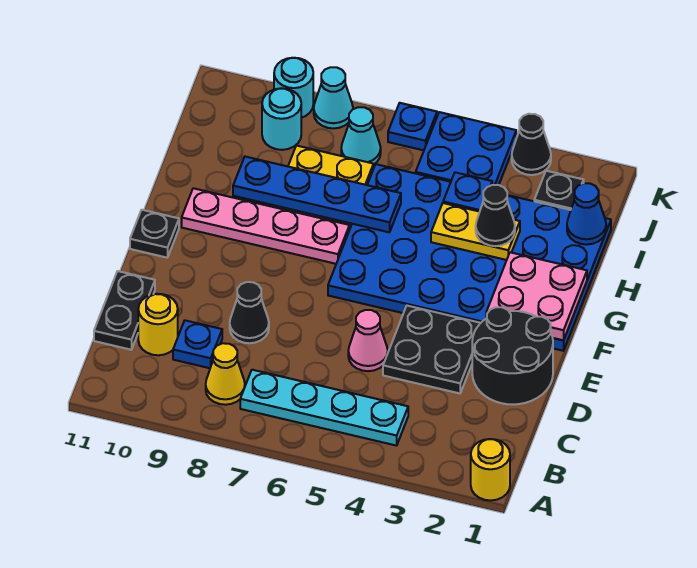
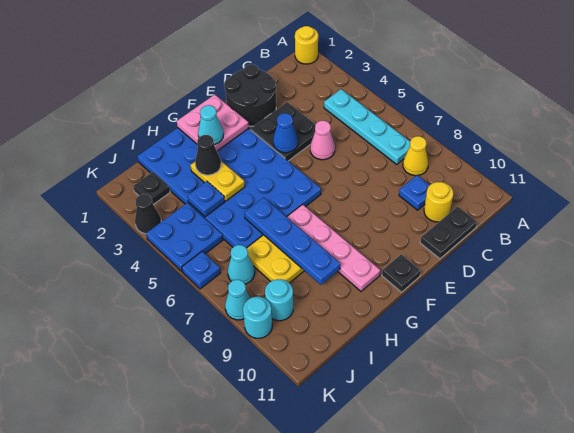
black 1x1 cone [230,282,269,343] -> none
none -> cyan 1x1 cone [198,105,223,145]
blue 1x1 cone [567,183,606,245] -> blue 1x1 cone moved to [273,113,298,153]

